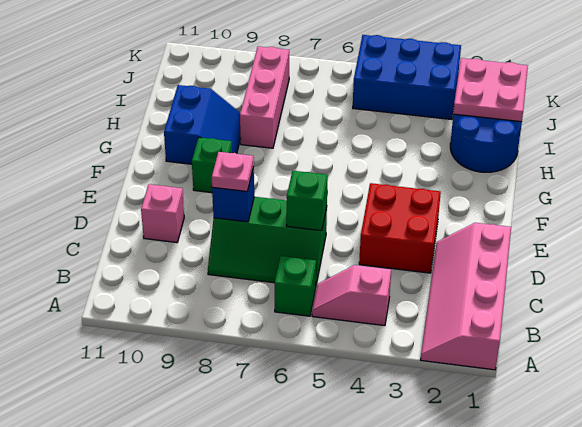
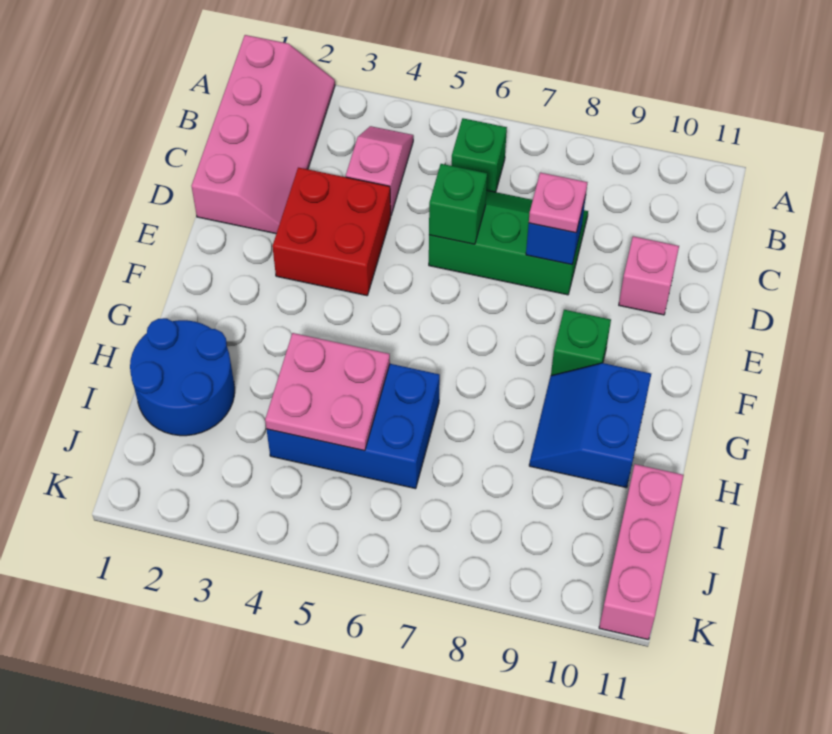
pink 1x2 slope [312,265,391,326] -> pink 1x2 slope turned to [346,126,413,215]
pink 1x3 brick [240,46,289,148] -> pink 1x3 brick moved to [599,464,684,639]
pink 2x2 plate [453,58,528,122] -> pink 2x2 plate moved to [265,333,390,451]
blue 2x3 brick [353,35,461,120] -> blue 2x3 brick moved to [267,364,440,489]

